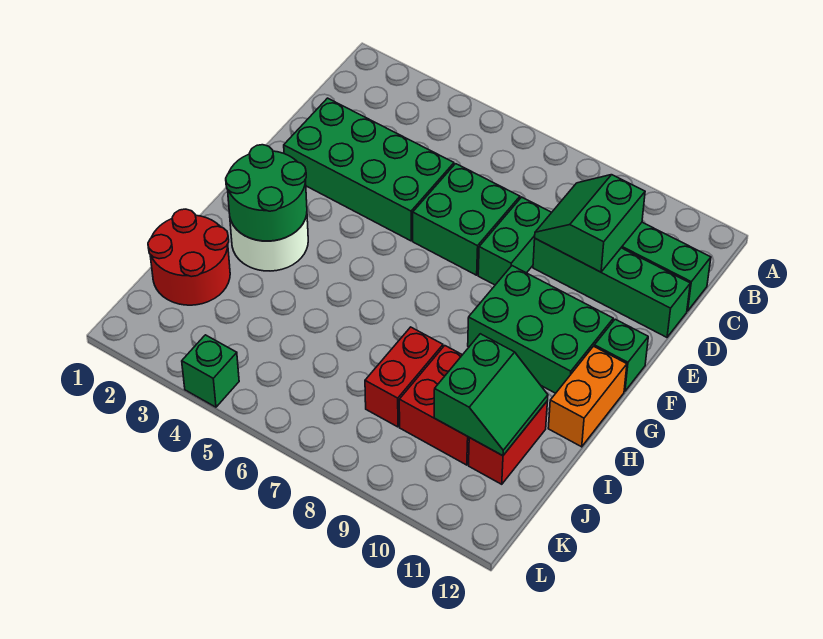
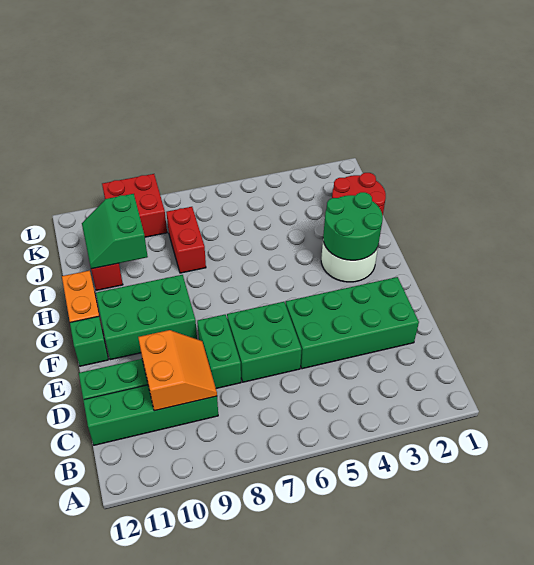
green 2x2 slope [535,175,645,272] -> orange 2x2 slope [138,330,217,411]
red 2x2 brick [399,346,469,465] -> red 2x2 brick moved to [102,174,167,237]
green 1x1 brick [182,335,239,407] -> none

